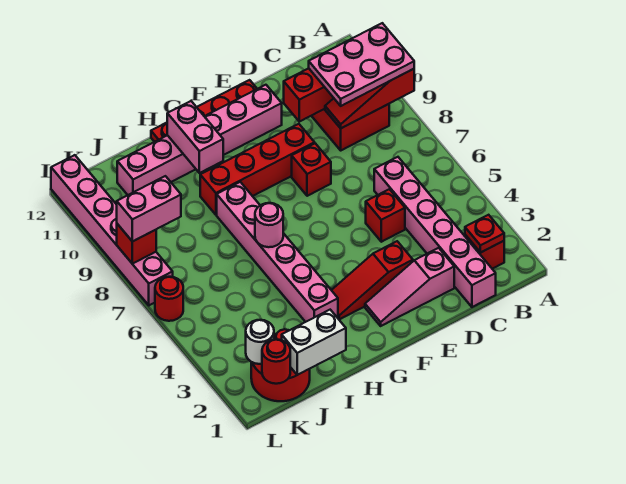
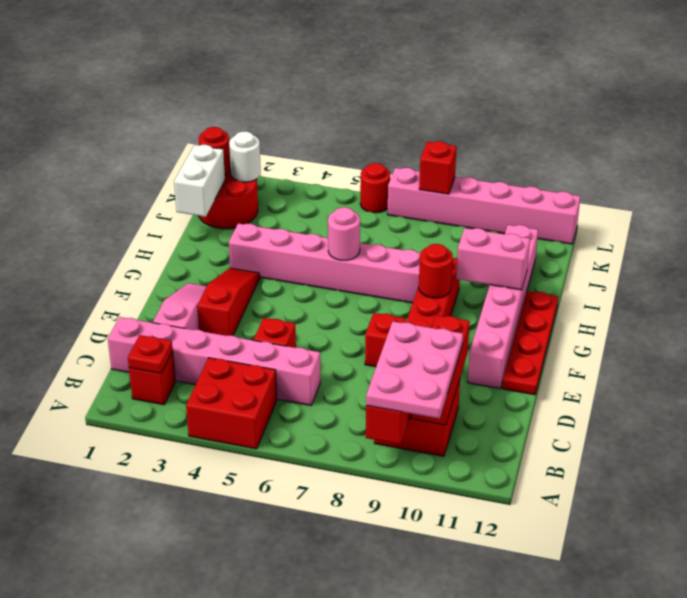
none -> red 2x2 brick [186,358,277,449]
none -> red 1x1 round brick [419,244,453,298]
pink 1x2 brick [117,176,181,242] -> none

